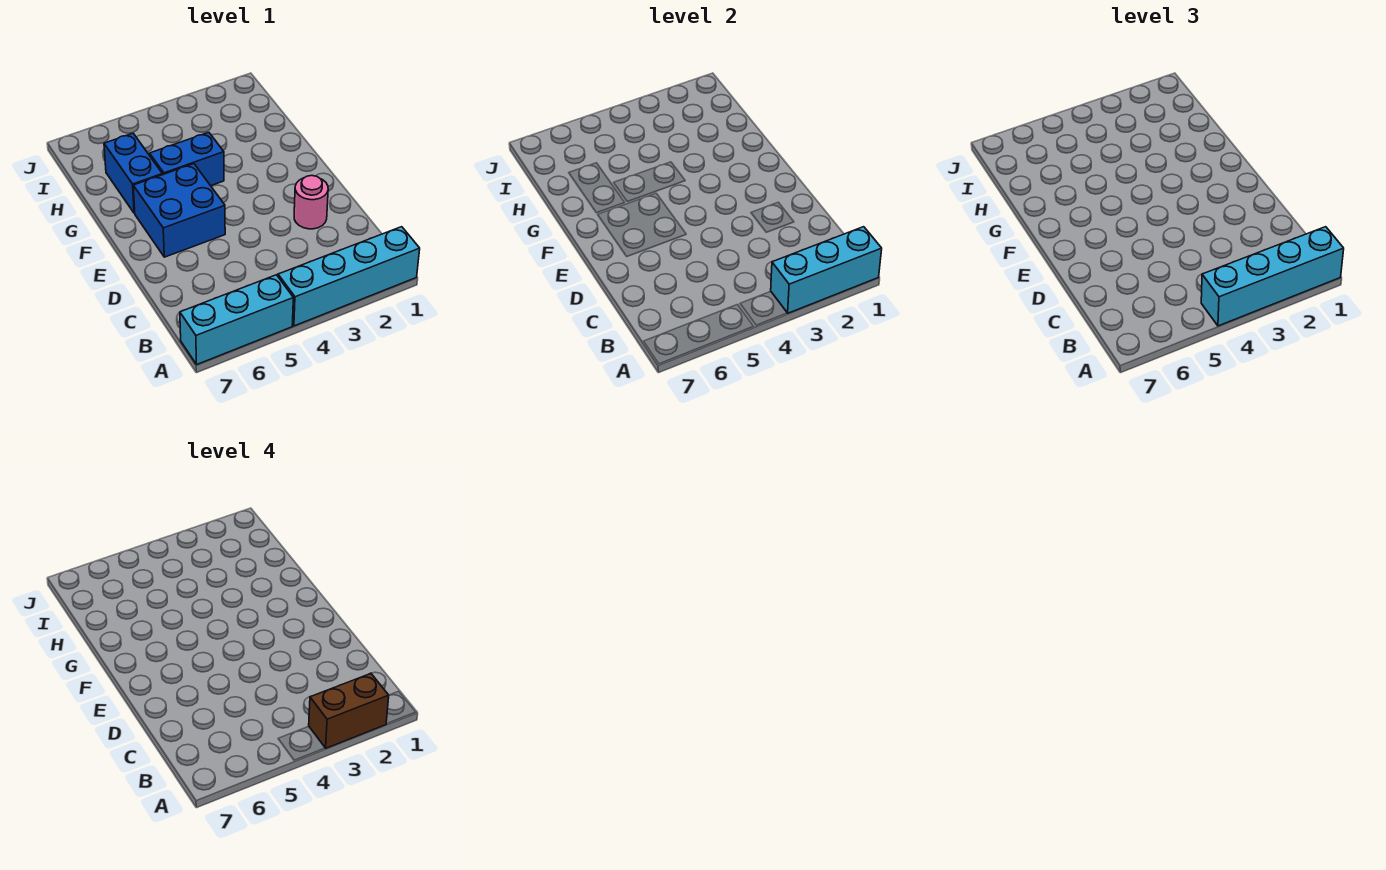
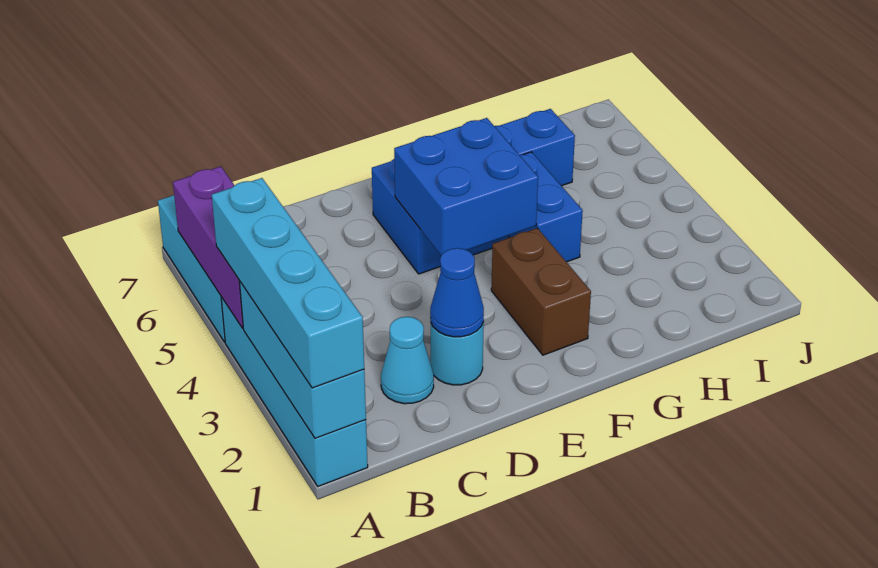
brown 1x2 brick [309,674,389,748] -> brown 1x2 brick moved to [491,228,591,355]
none -> purple 1x3 brick [173,166,243,328]
none -> cyan 1x1 cone [381,317,434,404]
pink 1x1 round brick [294,176,328,229] -> cyan 1x1 round brick [430,318,484,385]
none -> blue 1x1 cone [430,248,484,337]
none -> blue 2x2 brick [394,118,538,256]

